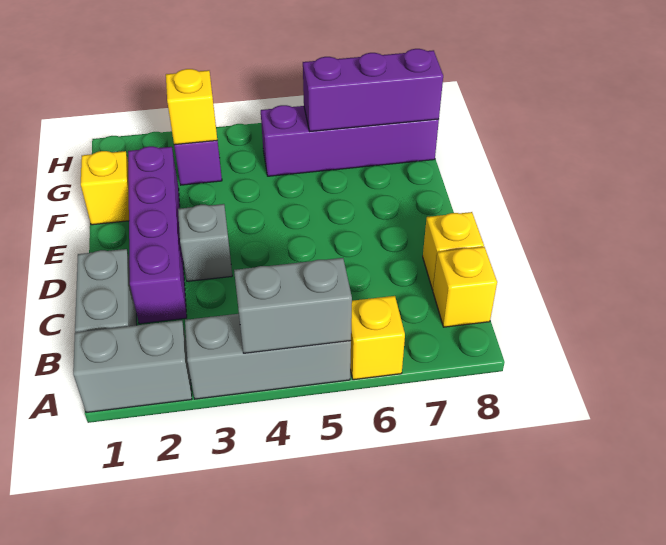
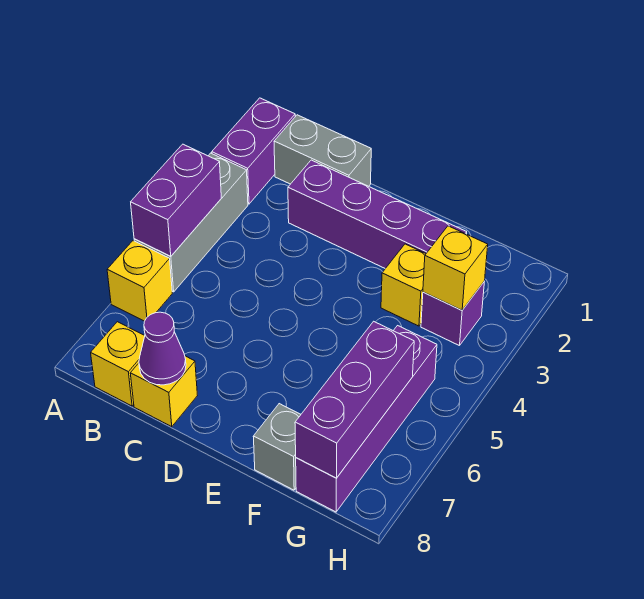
grey 1x2 brick [73,320,192,413] -> purple 1x2 brick [212,98,295,204]
grey 1x2 brick [234,258,352,353] -> purple 1x2 brick [131,144,221,256]
none -> purple 1x1 cone [139,312,186,385]
grey 1x1 brick [178,204,232,281] -> grey 1x1 brick moved to [253,404,301,490]
yellow 1x1 brick [81,151,129,225] -> yellow 1x1 brick moved to [381,244,426,326]

